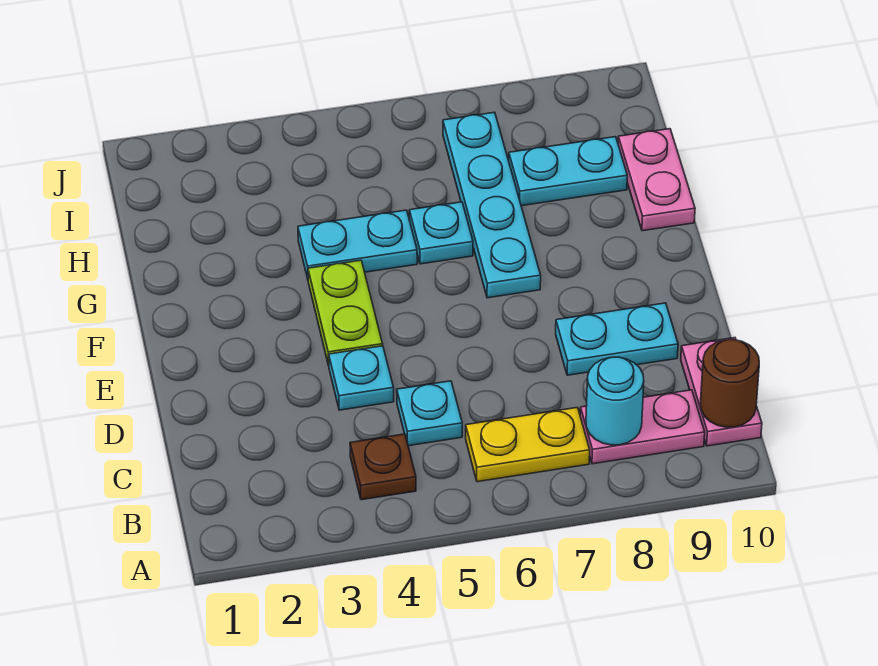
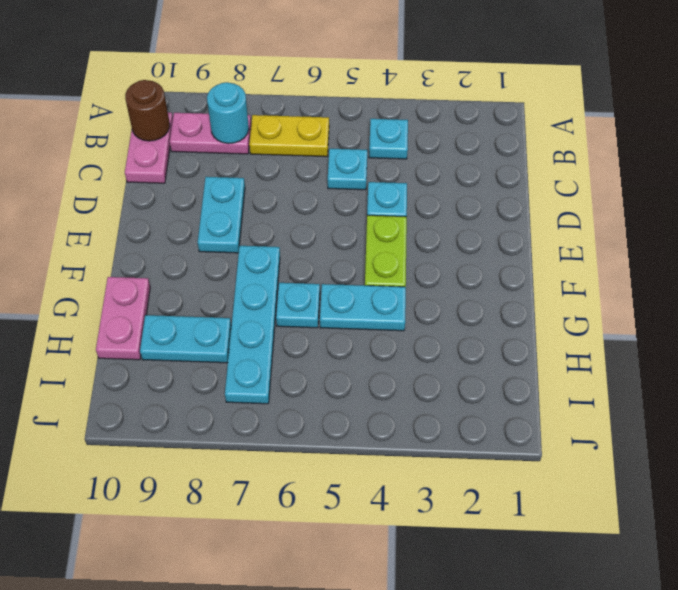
brown 1x1 plate [350,434,416,500] -> cyan 1x1 plate [369,119,408,159]
cyan 1x2 plate [556,303,678,375] -> cyan 1x2 plate turned to [198,177,245,253]

